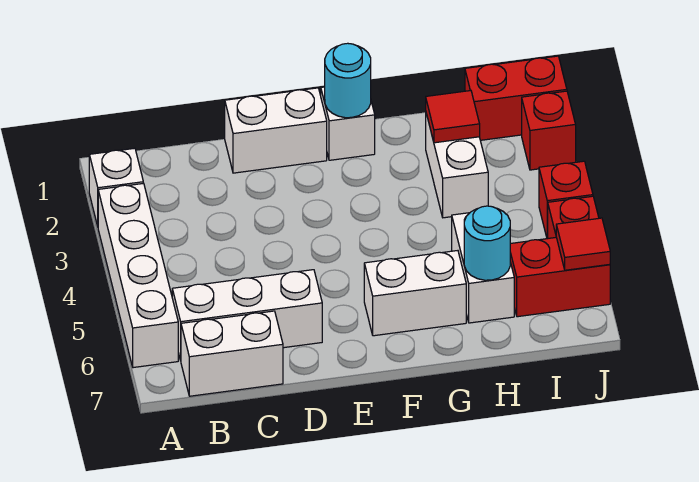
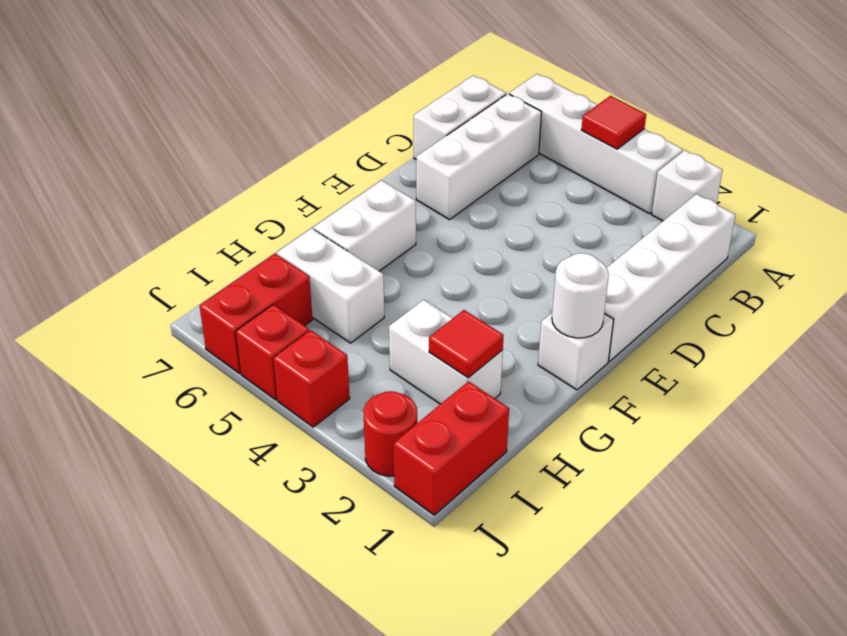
white 1x2 brick [225,88,327,173] -> white 1x4 brick [604,194,736,361]
cyan 1x1 round brick [325,43,371,118] -> white 1x1 round brick [552,253,609,338]
cyan 1x1 round brick [464,206,510,280] -> none
red 1x1 brick [522,91,576,170] -> red 1x1 round brick [363,391,417,476]
red 1x1 tile [556,218,610,270] -> red 1x1 tile moved to [581,96,646,149]

